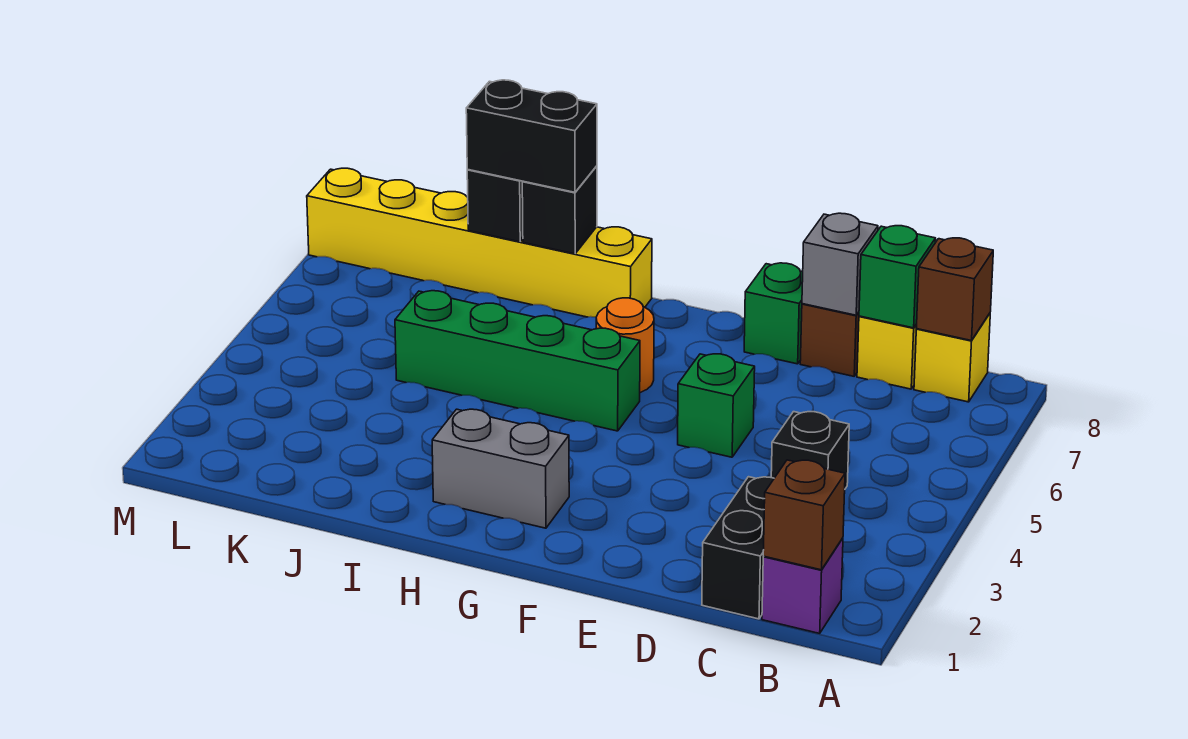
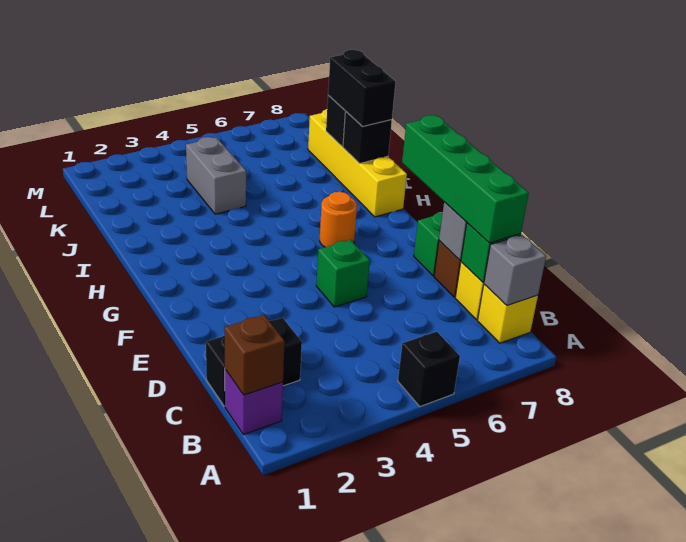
brown 1x1 brick [916,238,993,341] -> grey 1x1 brick [484,235,546,306]
black 1x1 brick [771,412,849,489] -> black 1x1 brick moved to [398,332,460,406]
grey 1x2 brick [432,409,569,528] -> grey 1x2 brick moved to [186,137,246,214]
green 1x4 brick [395,291,640,431] -> green 1x4 brick moved to [402,115,529,243]
yellow 1x6 brick [307,168,652,317] -> yellow 1x4 brick [308,109,407,217]

